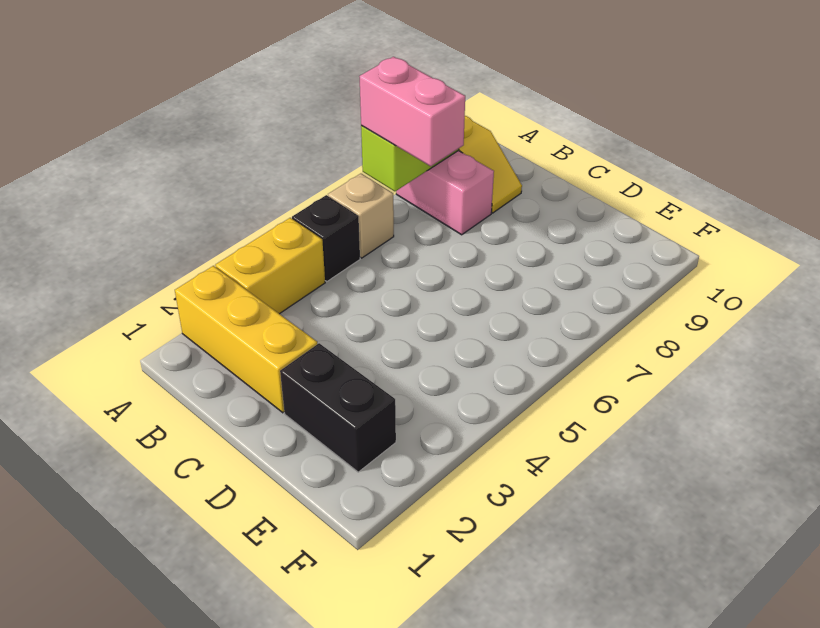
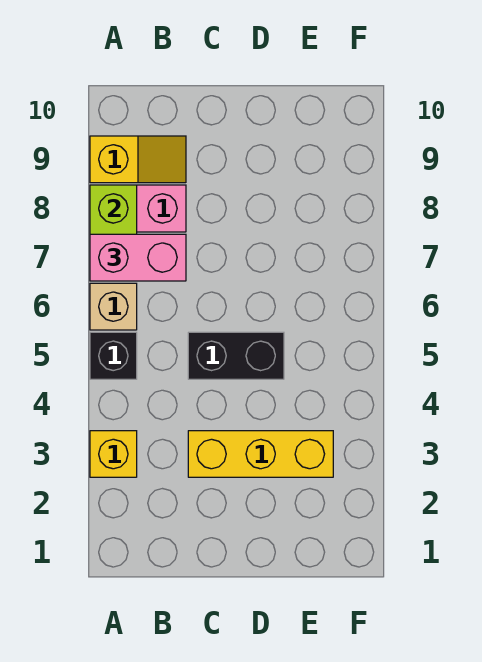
yellow 1x3 brick [175,266,317,413] -> yellow 1x3 brick moved to [188,431,333,477]
yellow 1x2 brick [215,218,325,314] -> yellow 1x1 brick [90,431,137,477]
black 1x2 brick [280,343,396,472] -> black 1x2 brick moved to [188,332,284,379]

